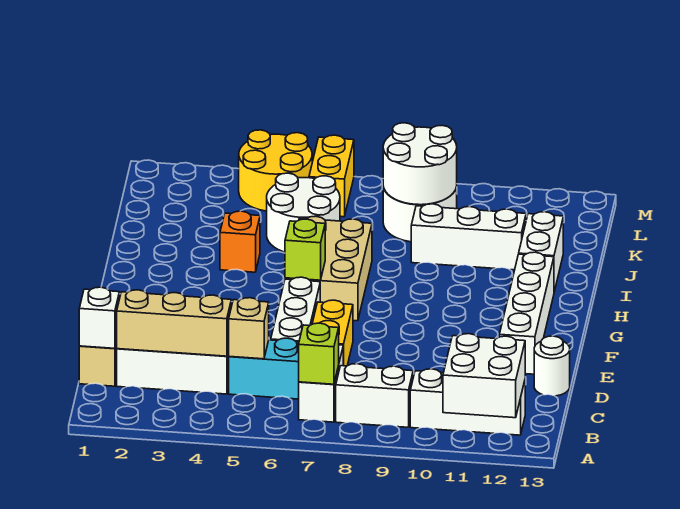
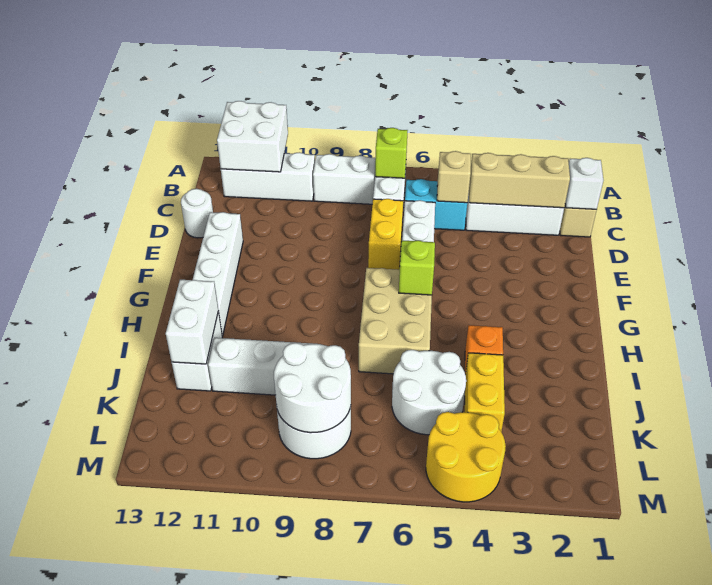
none -> white 1x2 brick [166,280,218,364]
yellow 1x2 brick [309,135,354,217] -> yellow 1x2 brick moved to [465,353,505,431]

